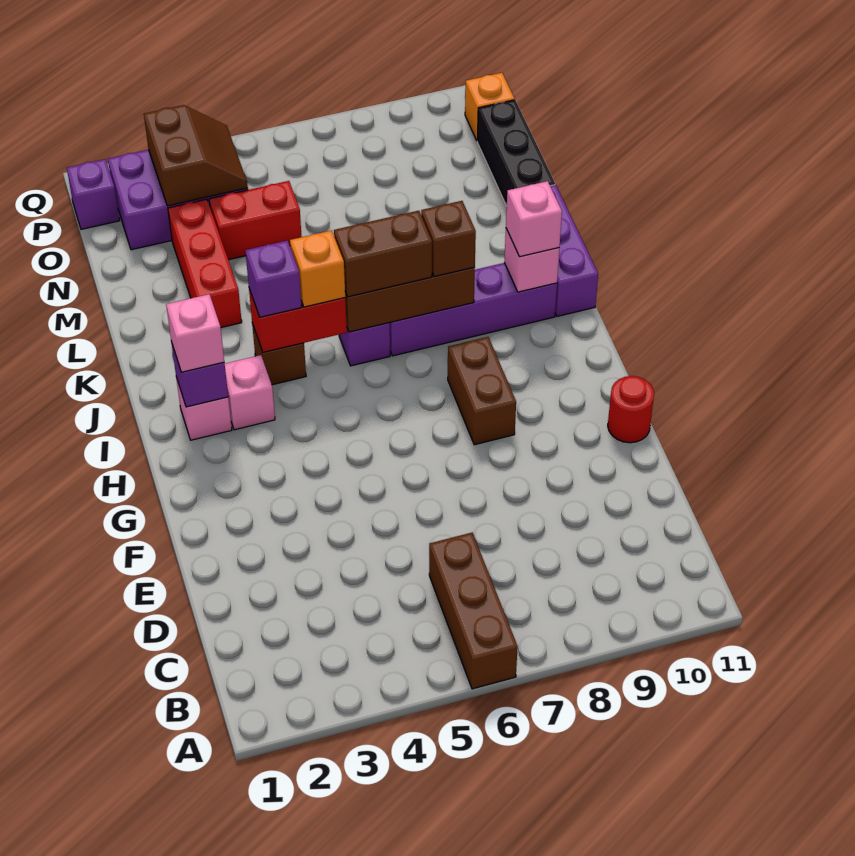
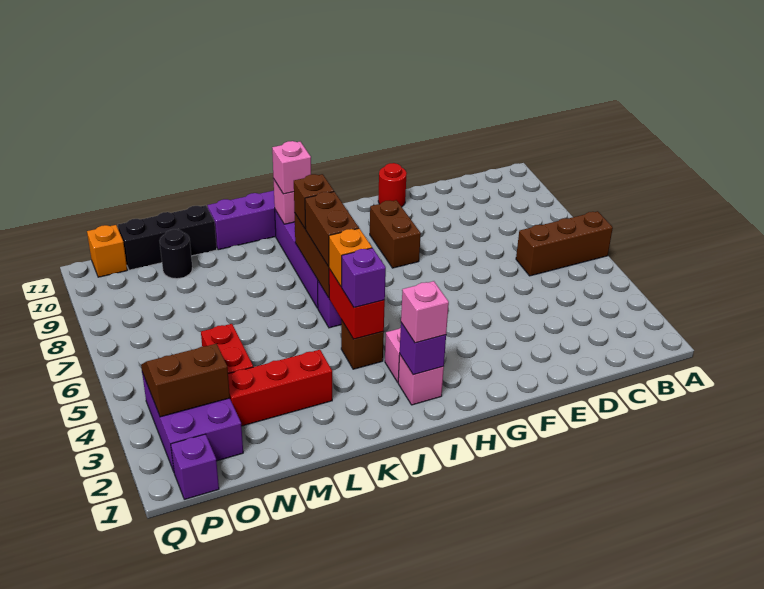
brown 1x2 brick [448,337,516,445] -> brown 1x2 brick turned to [370,200,421,268]
none -> black 1x1 round brick [160,229,192,279]

